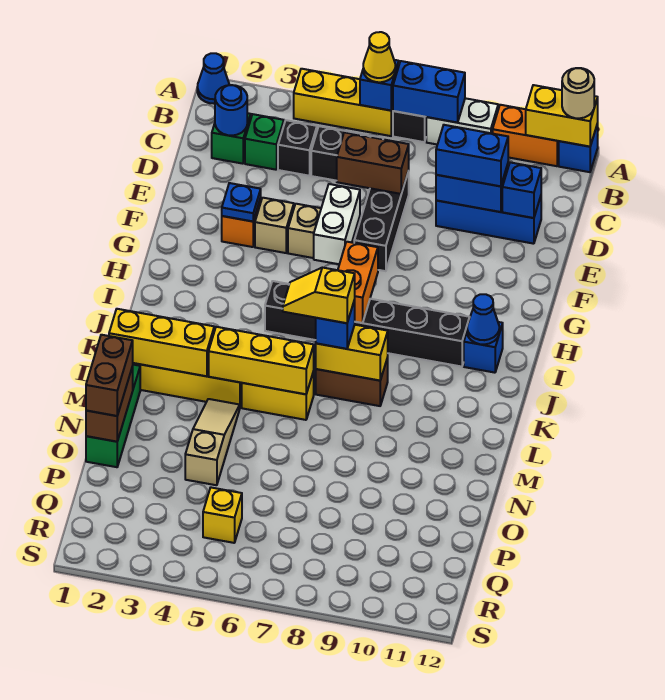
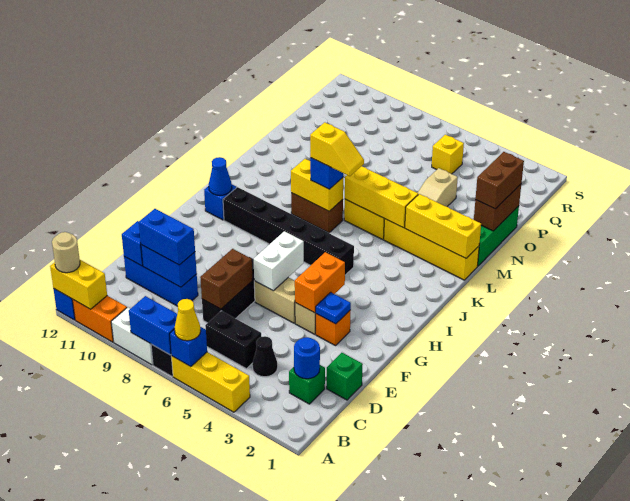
blue 1x1 cone [197,53,229,104] -> none
green 1x1 brick [245,114,284,170] -> green 1x1 brick moved to [327,353,363,400]
black 1x1 brick [278,120,317,176] -> black 1x1 cone [252,336,278,377]
brown 1x2 brick [337,132,409,194] -> brown 1x2 brick turned to [200,249,252,309]
orange 1x2 brick [338,242,378,323] -> orange 1x2 brick moved to [295,252,345,313]

